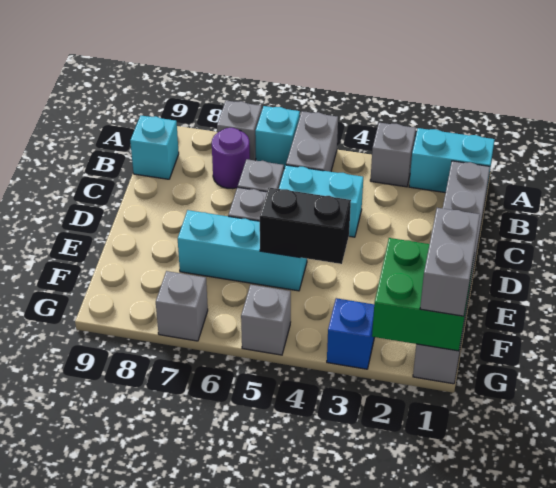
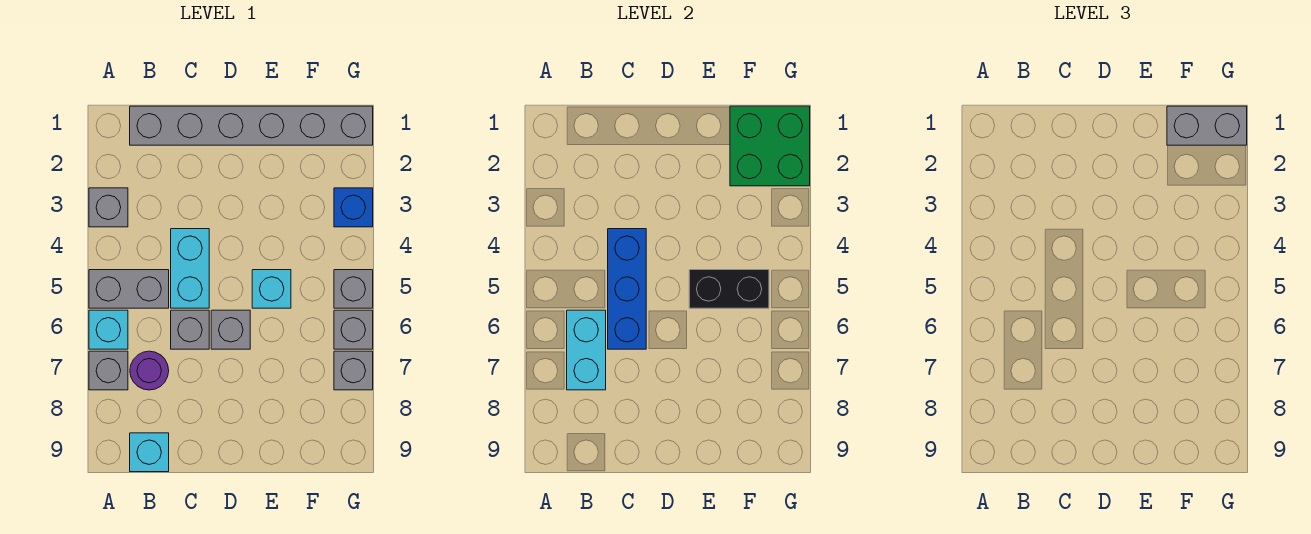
cyan 1x2 brick [409,128,495,193] -> cyan 1x2 brick moved to [567,310,606,390]
none -> blue 1x3 brick [608,229,646,349]
black 1x2 brick [260,188,351,264] -> black 1x2 brick turned to [689,270,769,308]
cyan 1x3 brick [178,210,307,291] -> cyan 1x1 brick [252,270,291,308]
none -> grey 1x1 brick [334,310,373,349]

